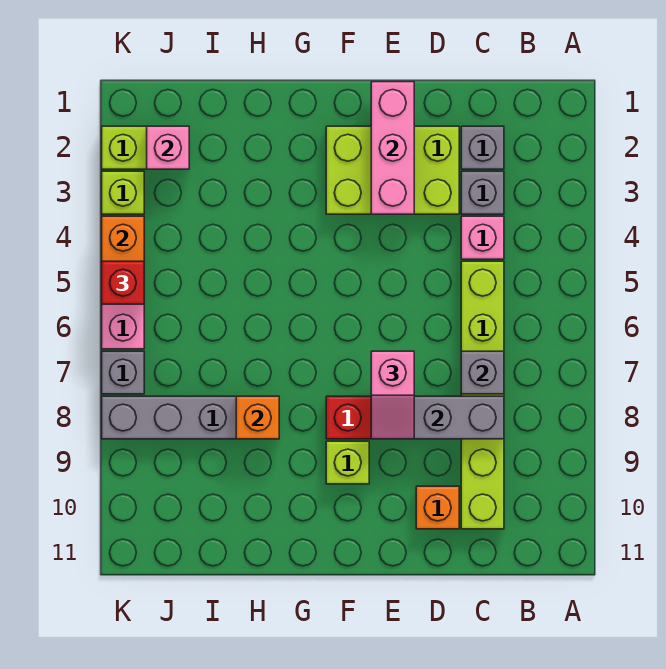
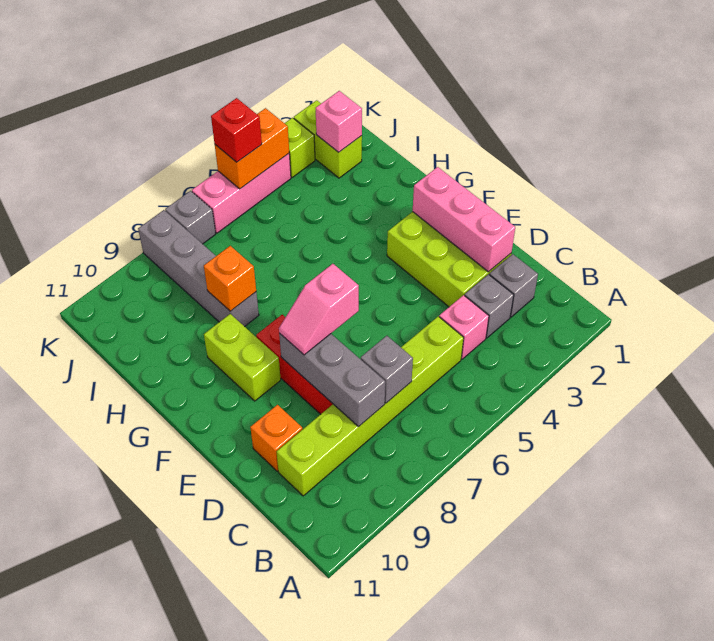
pink 1x3 brick [371,82,414,214] -> pink 1x3 brick turned to [413,167,515,272]
lime 1x1 brick [326,441,369,484] -> lime 1x2 brick [204,314,281,401]

